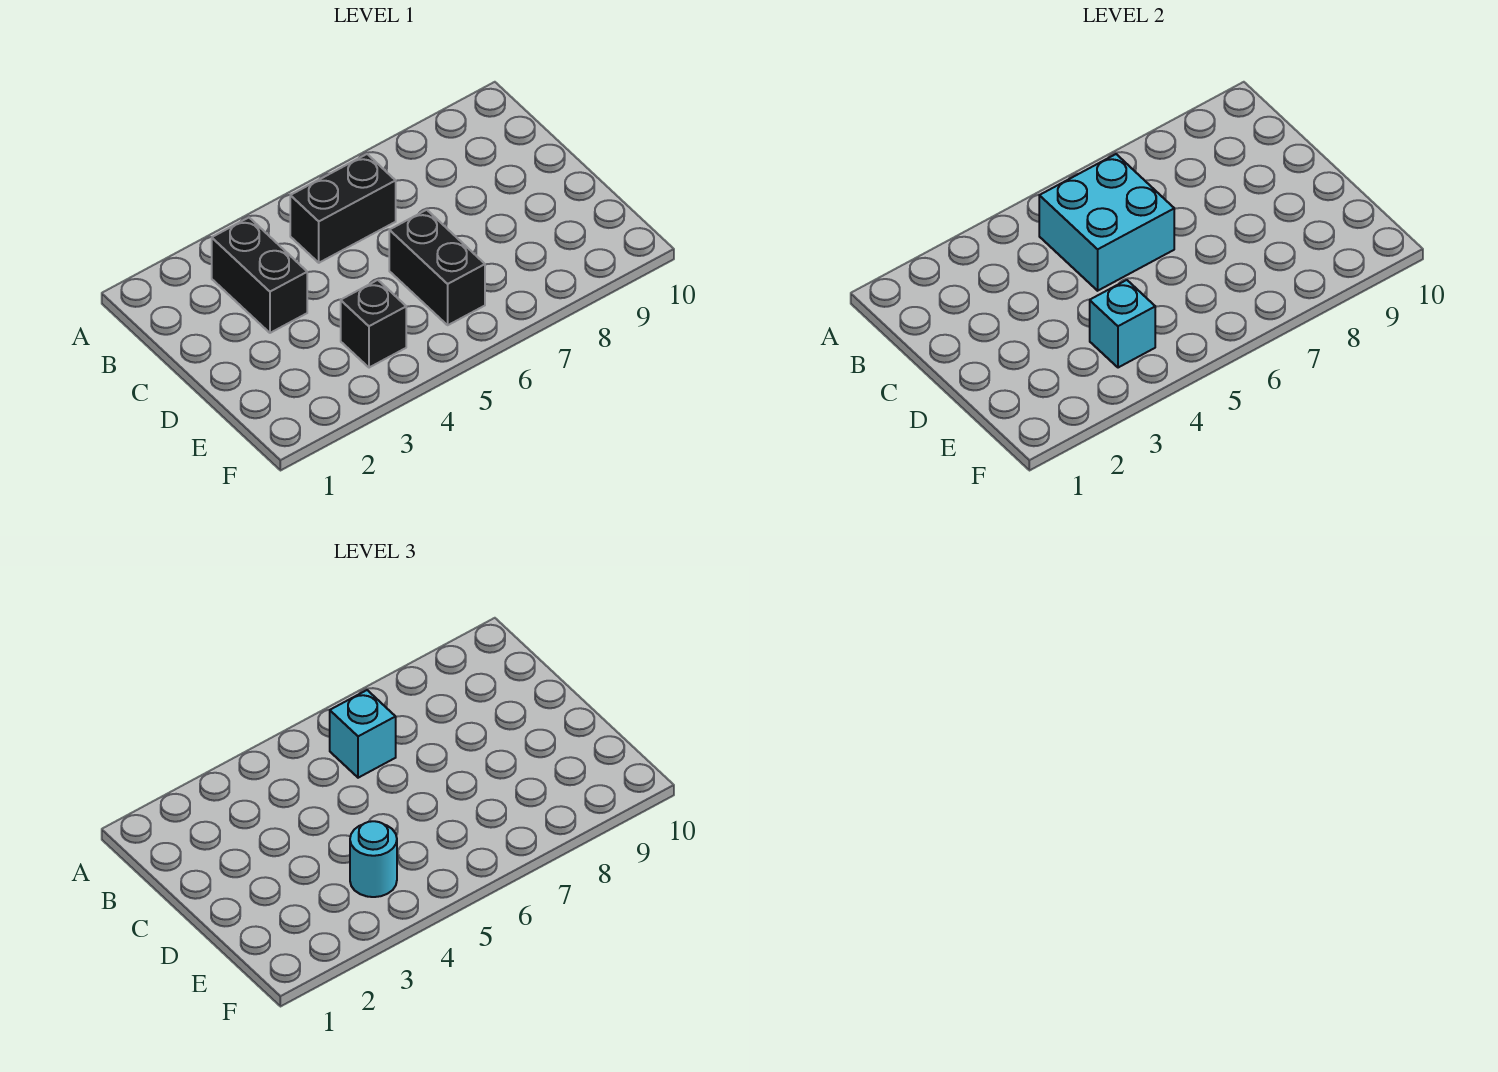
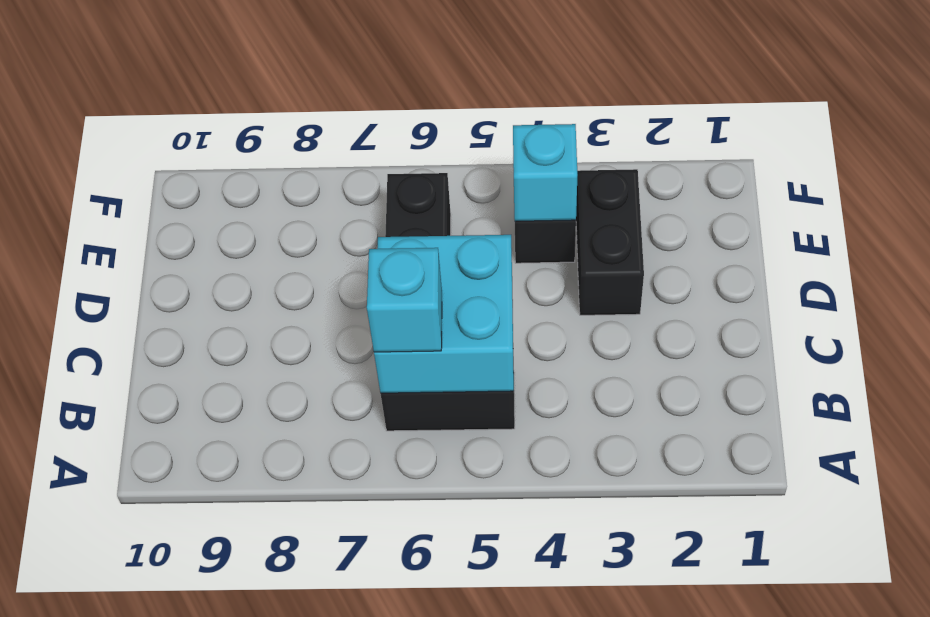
black 1x2 brick [212,218,307,333] -> black 1x2 brick moved to [576,169,644,315]
cyan 1x1 round brick [350,821,397,897] -> none

